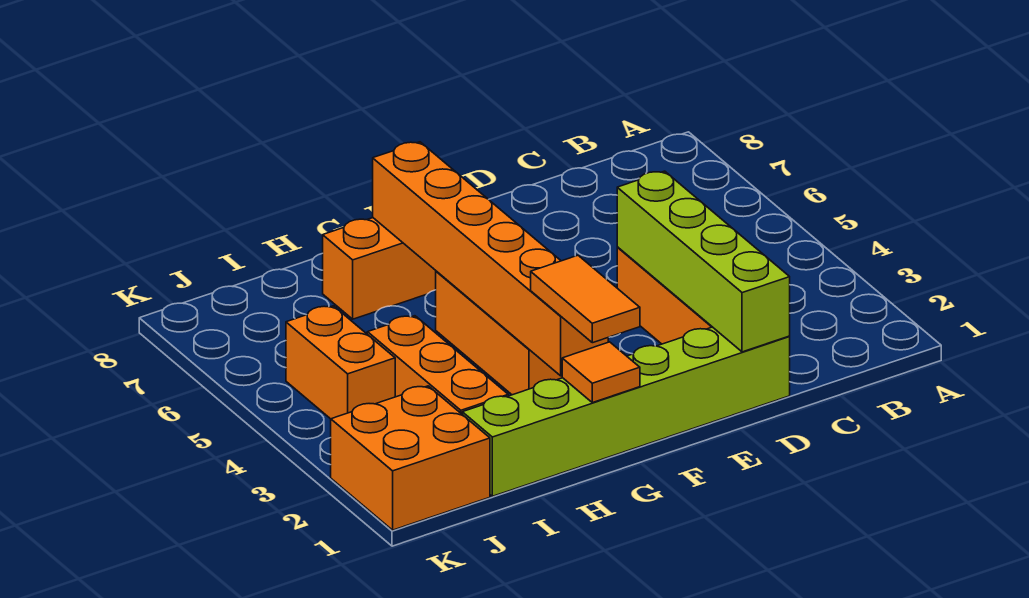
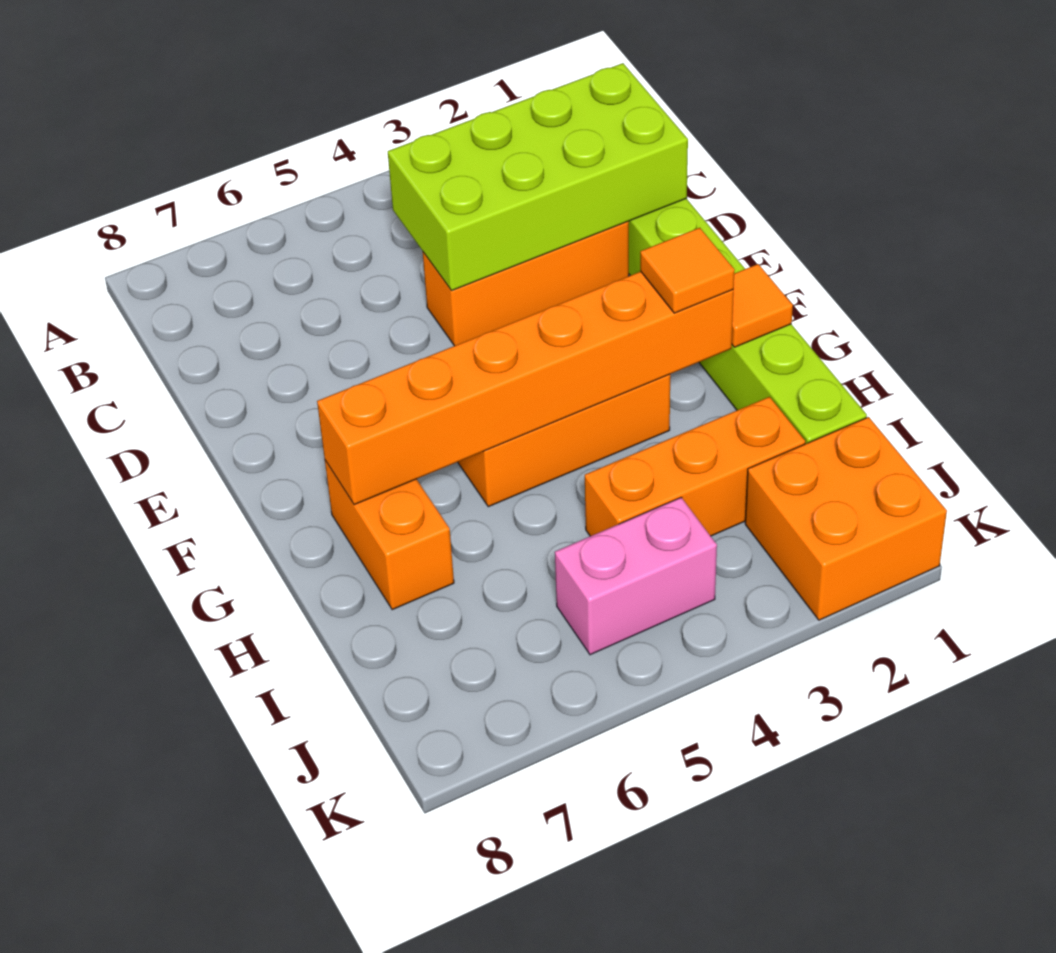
lime 1x4 brick [617,171,790,352] -> lime 2x4 brick [388,63,688,291]
orange 1x2 tile [531,255,640,343] -> orange 1x1 tile [640,228,735,313]
orange 1x2 brick [286,306,395,419] -> pink 1x2 brick [555,497,717,655]

